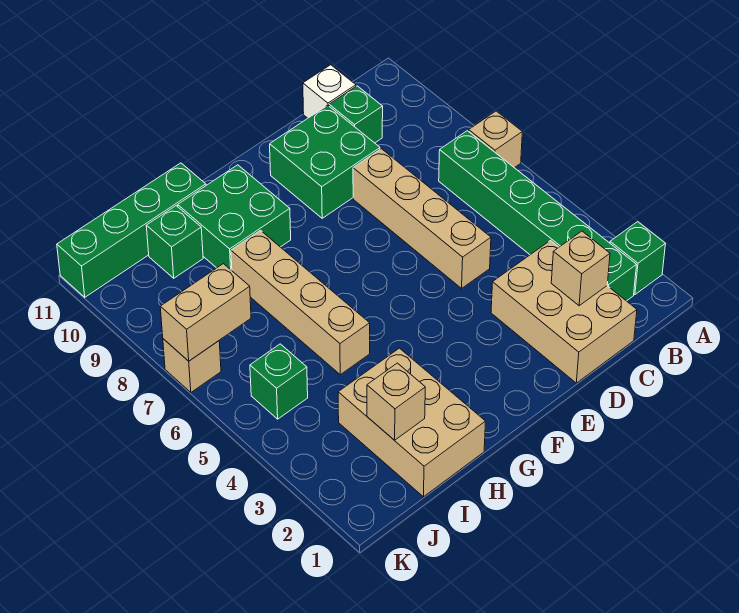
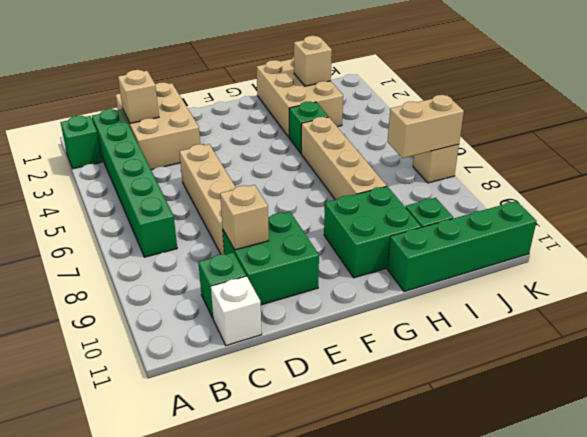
tan 1x1 brick [469,111,522,168] -> tan 1x1 brick moved to [220,185,269,250]
green 1x1 brick [250,344,308,419] -> green 1x1 brick moved to [289,102,328,153]

